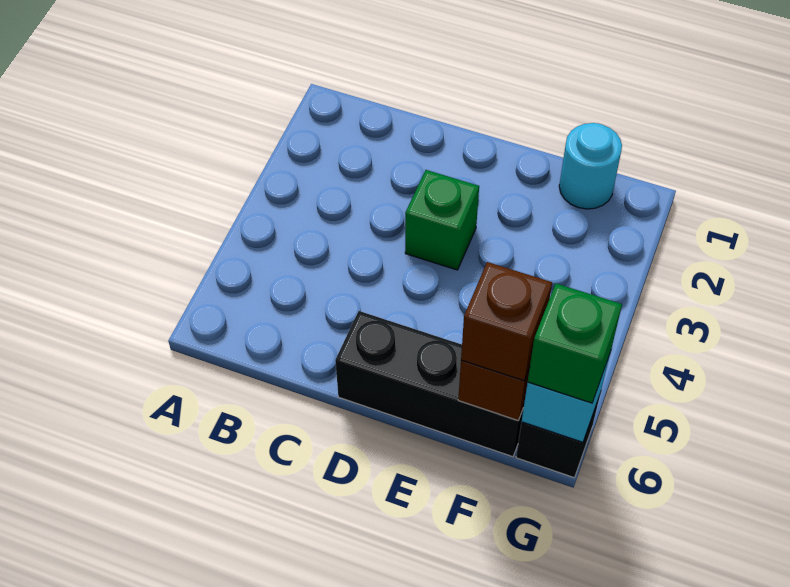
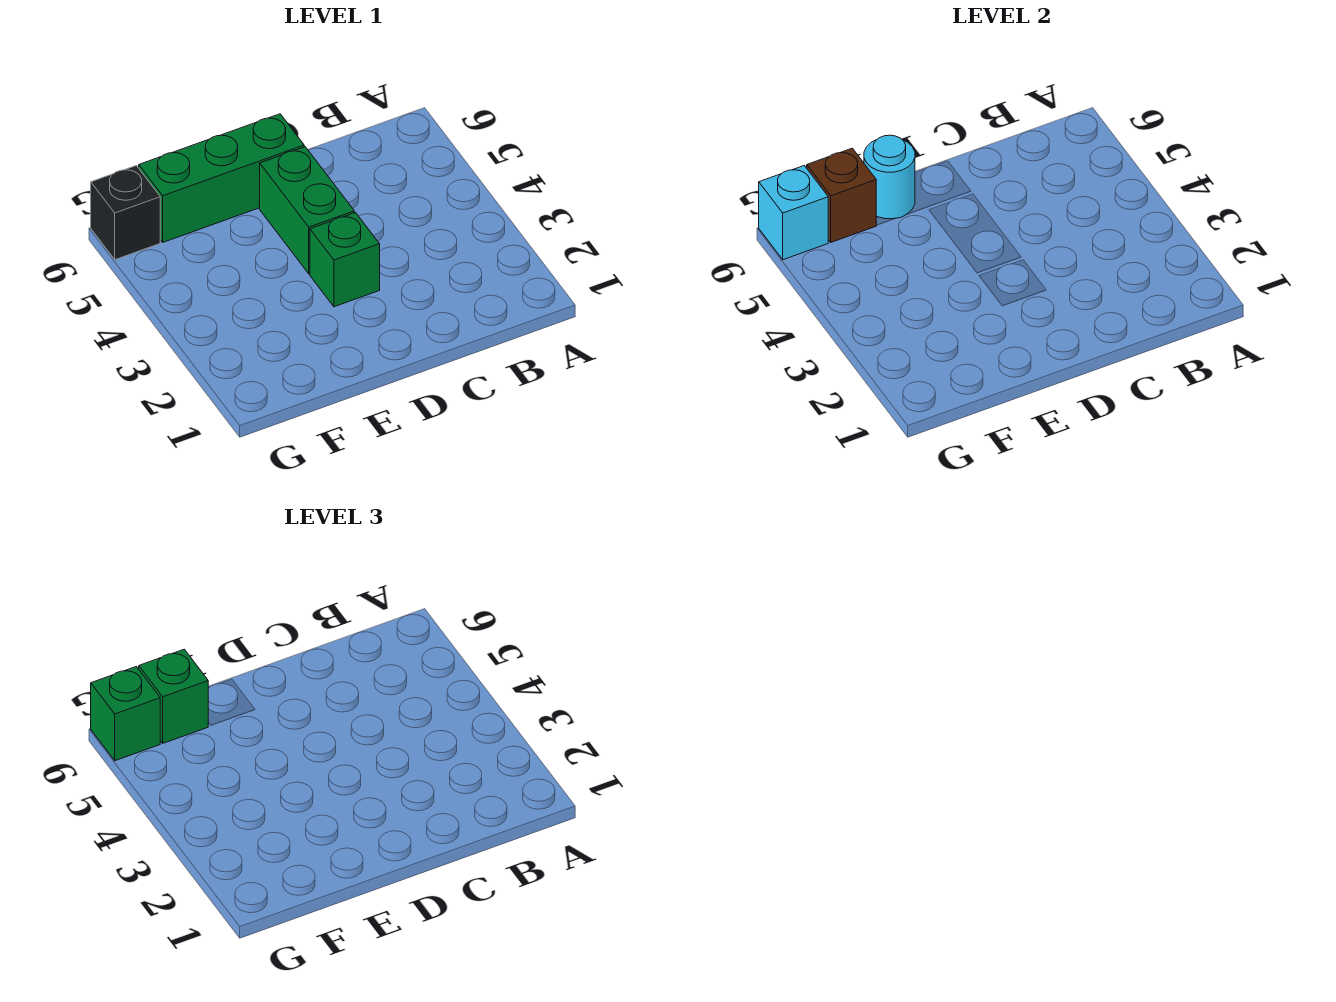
none -> green 1x2 brick [260,147,354,274]
black 1x3 brick [335,311,524,457] -> green 1x3 brick [139,114,304,242]
cyan 1x1 round brick [559,123,622,209] -> cyan 1x1 round brick moved to [864,135,915,219]
brown 1x1 brick [461,262,552,381] -> green 1x1 brick [139,649,208,743]

